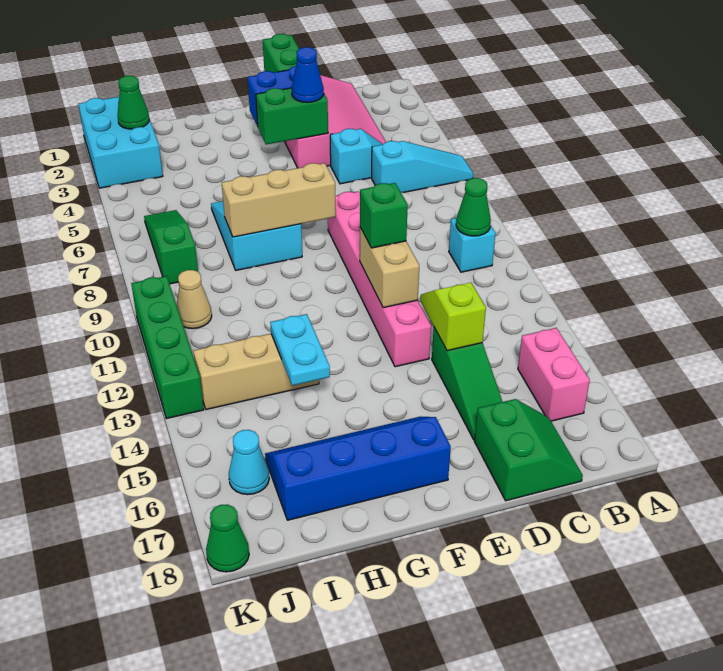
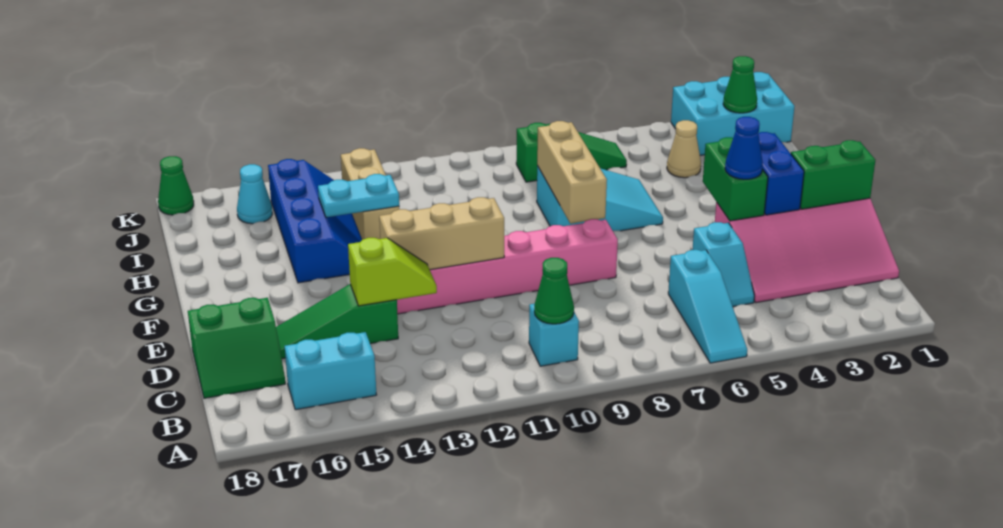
pink 1x2 brick [518,328,590,421] -> cyan 1x2 brick [285,332,376,410]
tan 1x2 brick [360,228,419,308] -> tan 1x3 brick [379,197,504,270]
green 1x1 brick [360,183,408,248] -> none
blue 2x4 slope [265,416,451,520] -> blue 2x4 slope moved to [268,159,362,283]
tan 1x1 cone [177,270,212,329] -> tan 1x1 cone moved to [667,120,701,178]
green 1x4 brick [131,276,204,419] -> none

